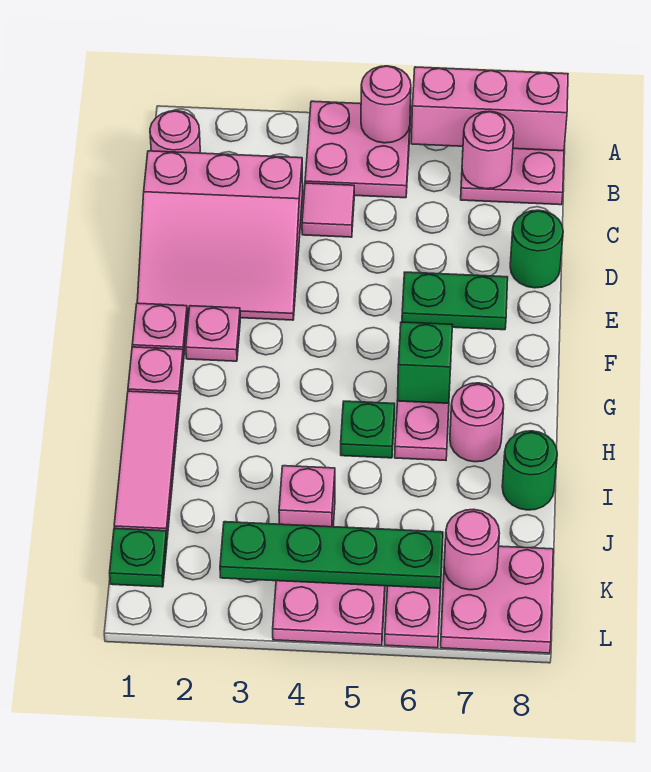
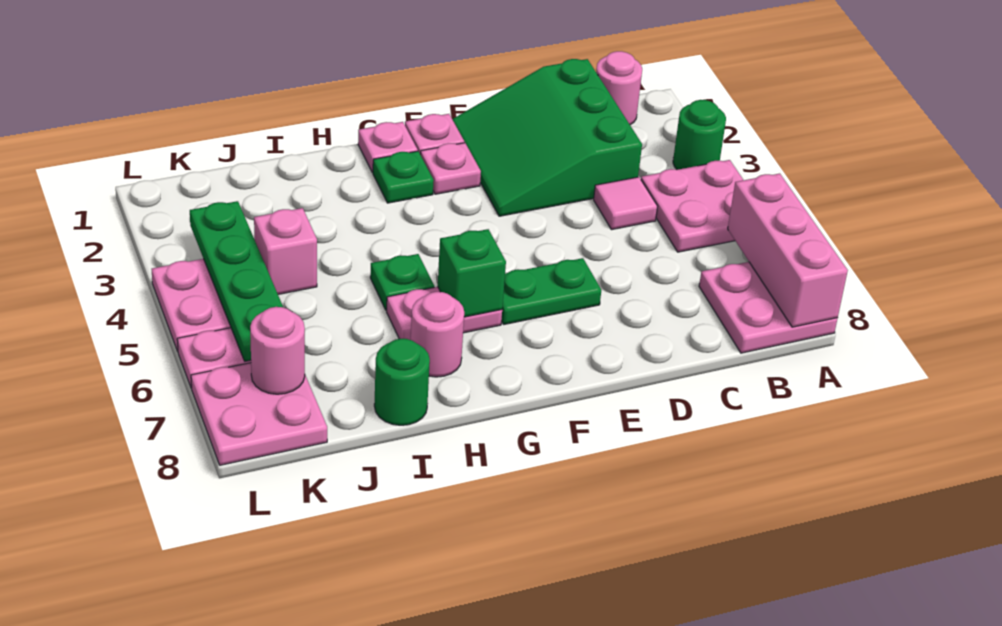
pink 1x1 round brick [361,66,411,143] -> none
pink 1x1 round brick [462,111,514,189] -> none
pink 3x3 slope [137,151,303,320] -> green 3x3 slope [452,59,642,216]
green 1x1 round brick [510,210,563,288] -> green 1x1 round brick moved to [673,100,726,170]
green 1x2 plate [402,272,508,330] -> green 1x2 plate turned to [501,258,601,324]
pink 1x3 tile [114,391,180,538] -> none
green 1x1 plate [110,528,167,587] -> green 1x1 plate moved to [373,151,434,203]

